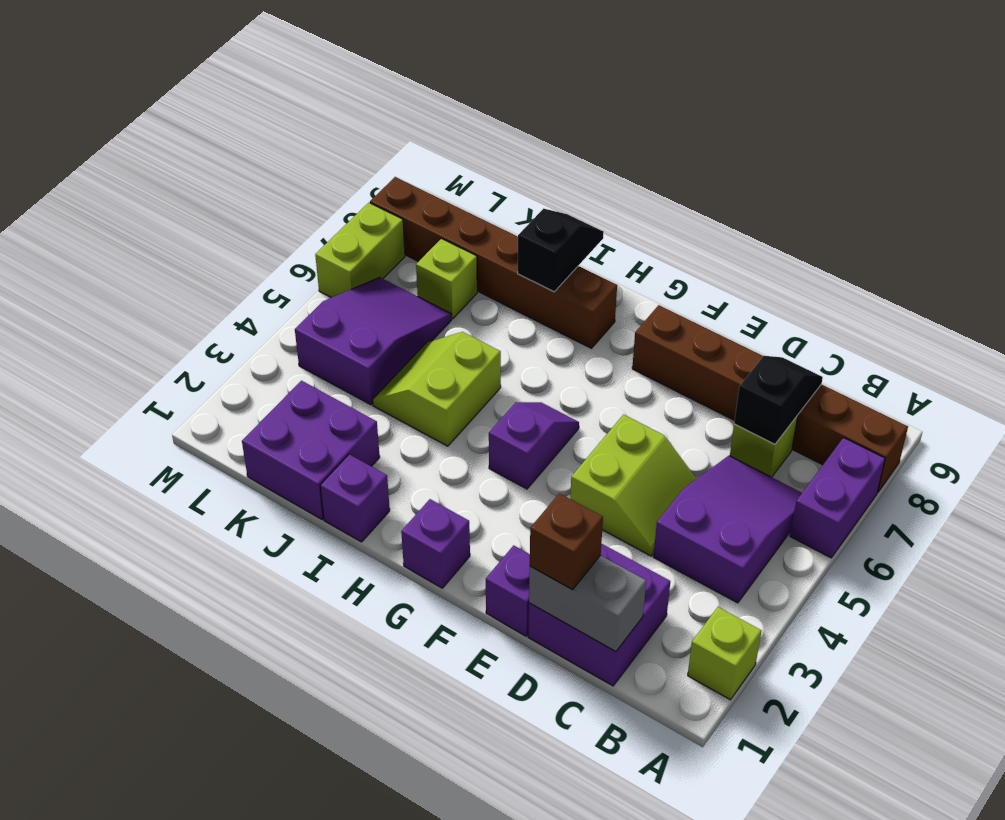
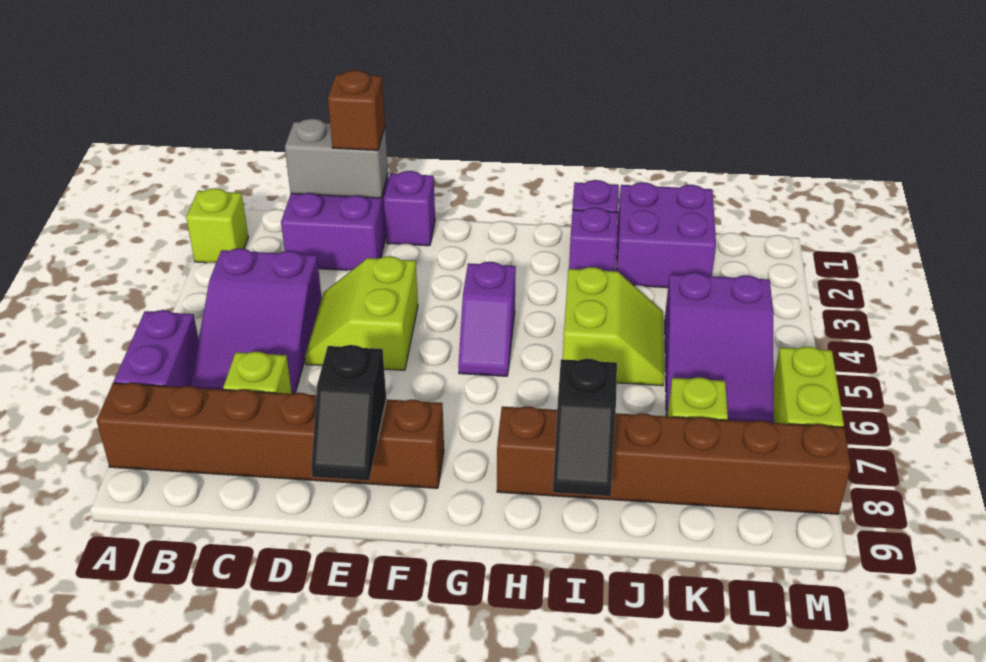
black 1x2 slope [734,356,823,444] -> black 1x2 slope moved to [311,345,386,481]
purple 1x1 brick [401,499,470,588] -> purple 1x1 brick moved to [569,207,618,271]

